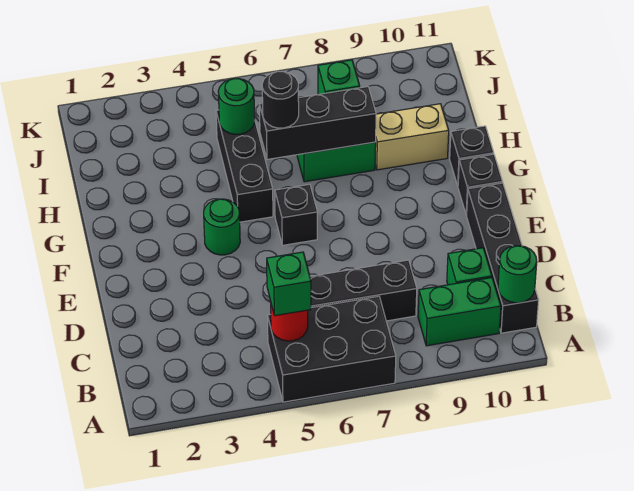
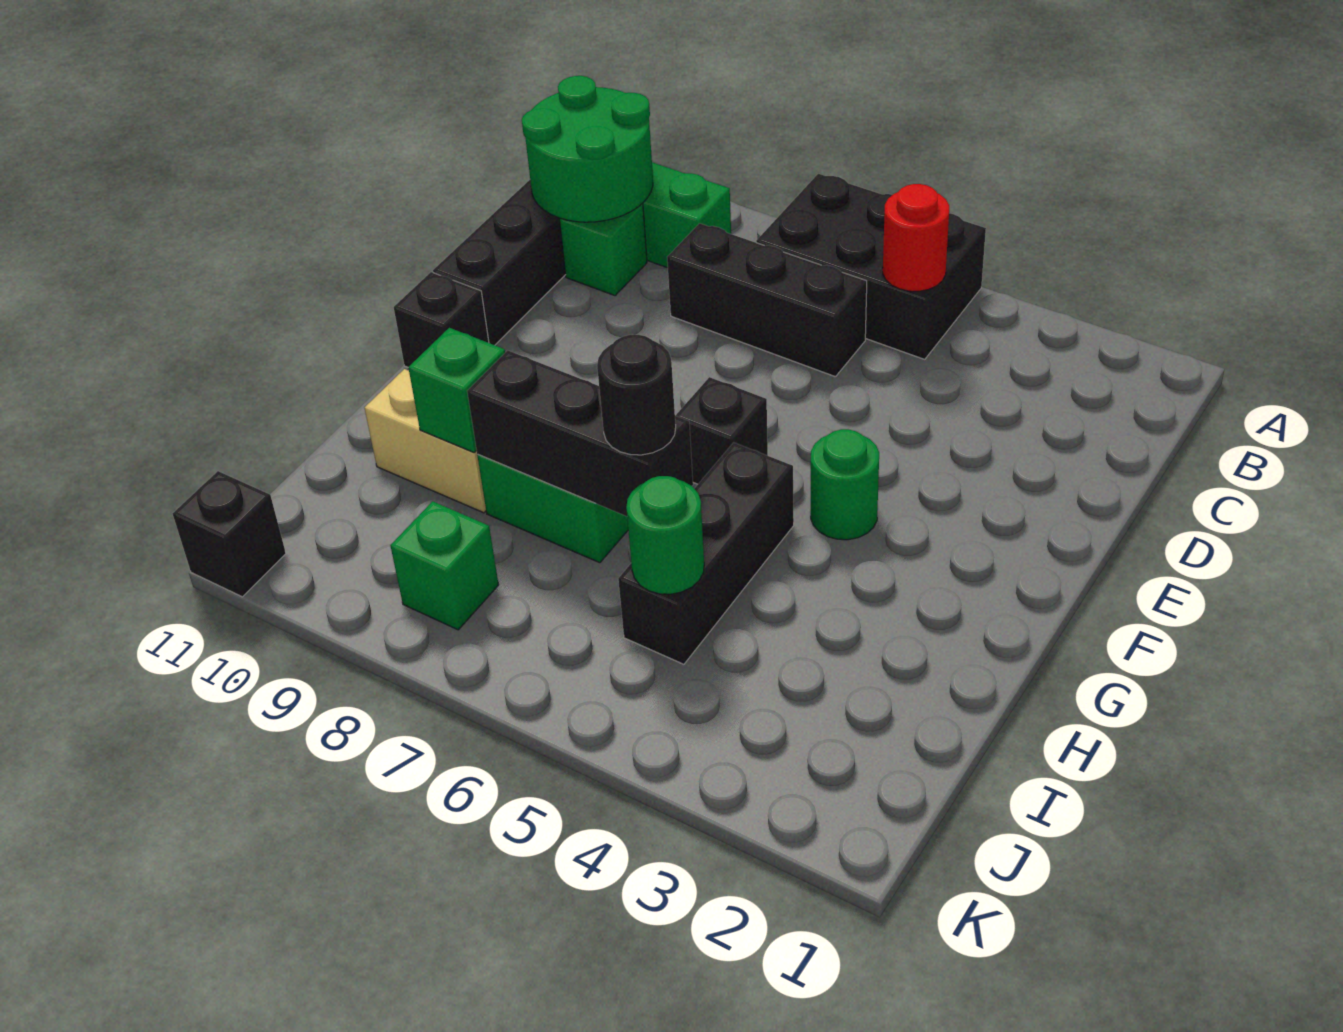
green 1x1 brick [267,252,311,316] -> green 1x1 brick moved to [408,328,505,452]
green 1x1 round brick [498,246,537,303] -> green 2x2 round brick [522,76,653,222]
black 1x1 brick [450,126,494,186] -> black 1x1 brick moved to [173,471,286,597]

